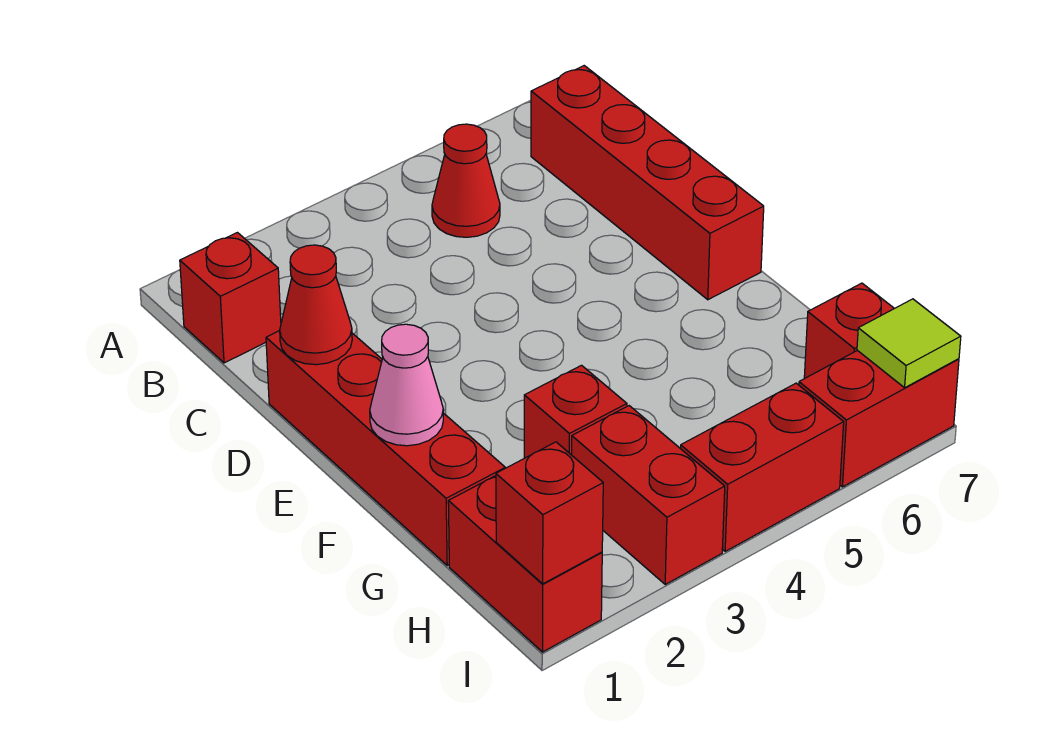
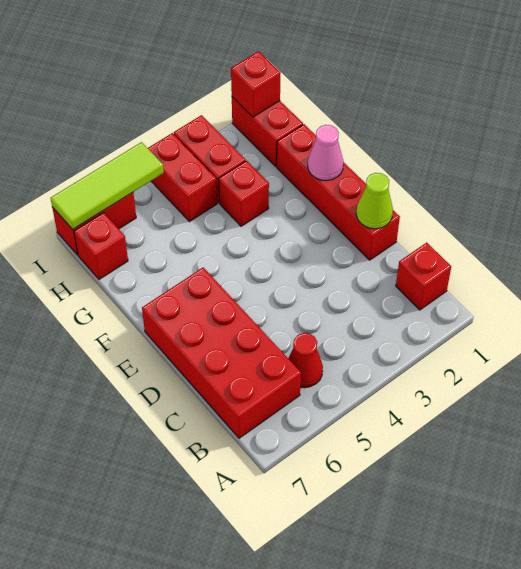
red 1x4 brick [531,66,764,300] -> red 2x4 brick [142,268,301,438]
red 1x1 cone [280,245,352,365] -> lime 1x1 cone [356,173,393,229]
red 1x2 brick [681,383,844,552] -> red 1x2 brick turned to [148,133,217,222]
lime 1x1 tile [857,299,961,388] -> lime 1x3 tile [51,142,164,229]

